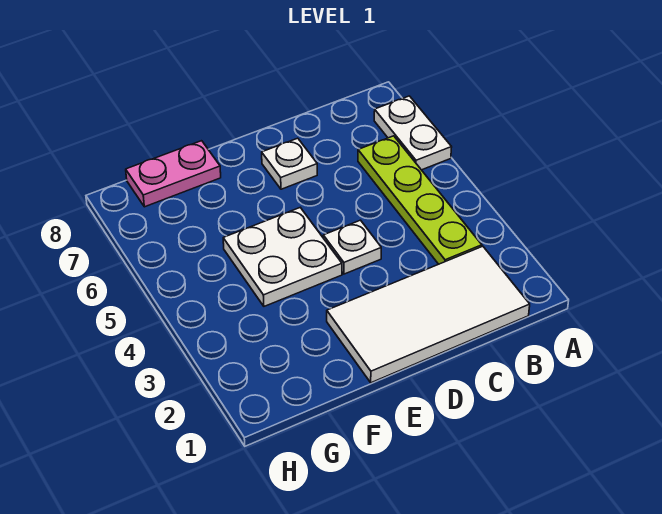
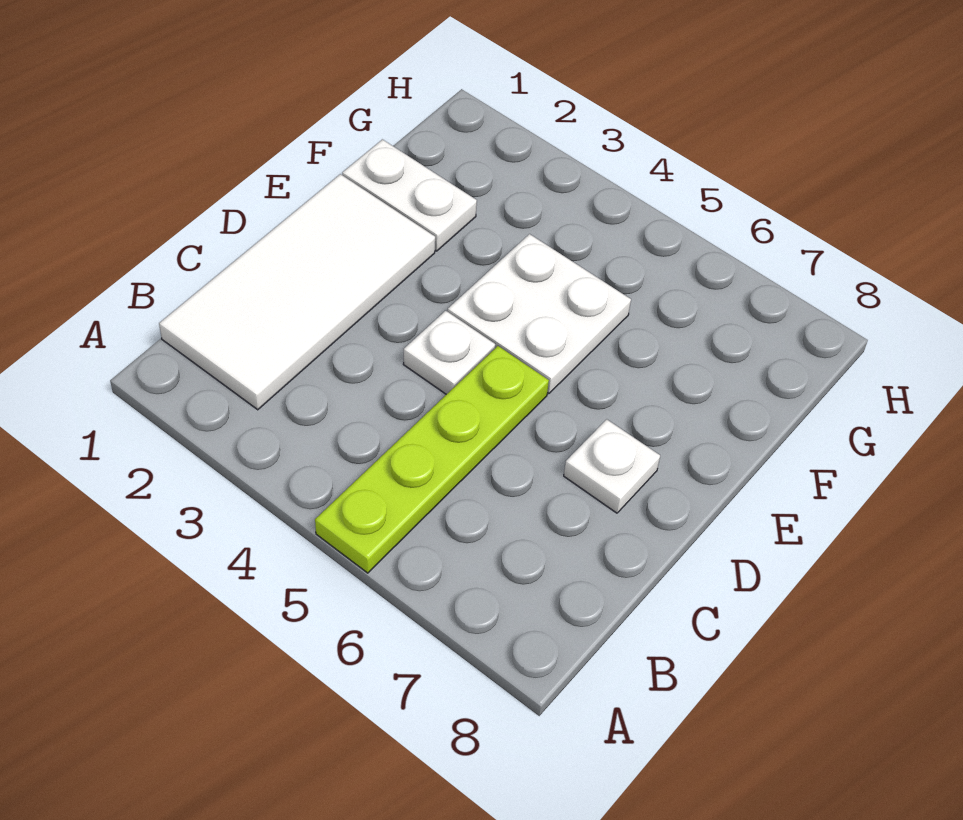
white 1x2 plate [374,96,452,170] -> white 1x2 plate moved to [342,139,477,251]
lime 1x4 plate [358,136,482,264] -> lime 1x4 plate turned to [315,346,549,573]
pink 1x2 plate [126,141,221,207] -> none

